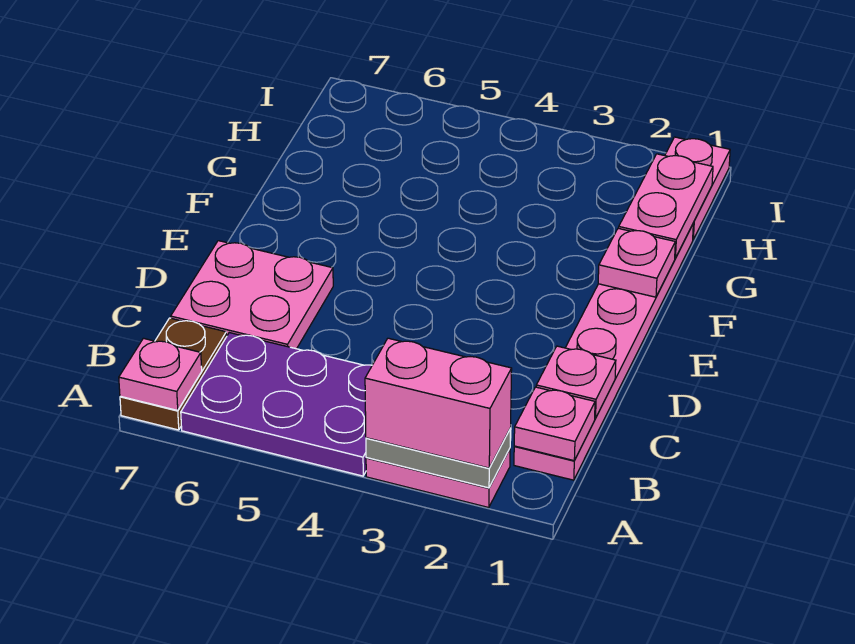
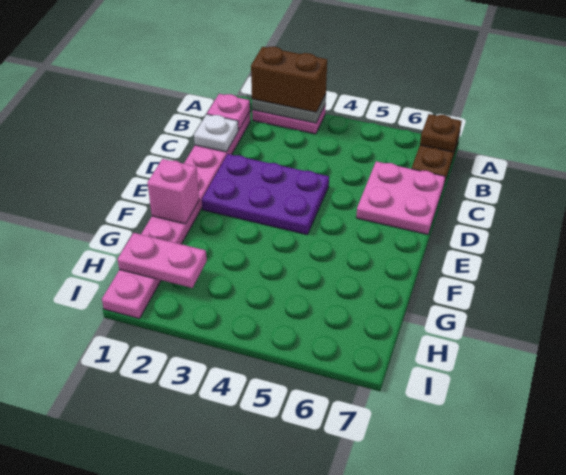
pink 1x2 brick [365,338,512,468] -> brown 1x2 brick [251,47,327,112]
purple 2x3 plate [181,333,372,476] -> purple 2x3 plate moved to [202,154,329,235]
pink 1x1 plate [119,338,202,410] -> brown 1x1 plate [420,114,462,152]
pink 1x1 plate [536,346,616,418] -> white 1x1 plate [194,114,238,152]
pink 1x1 plate [598,228,675,297] -> pink 1x1 brick [147,159,199,224]
pink 1x2 plate [619,154,713,258] -> pink 1x2 plate turned to [118,233,207,288]

